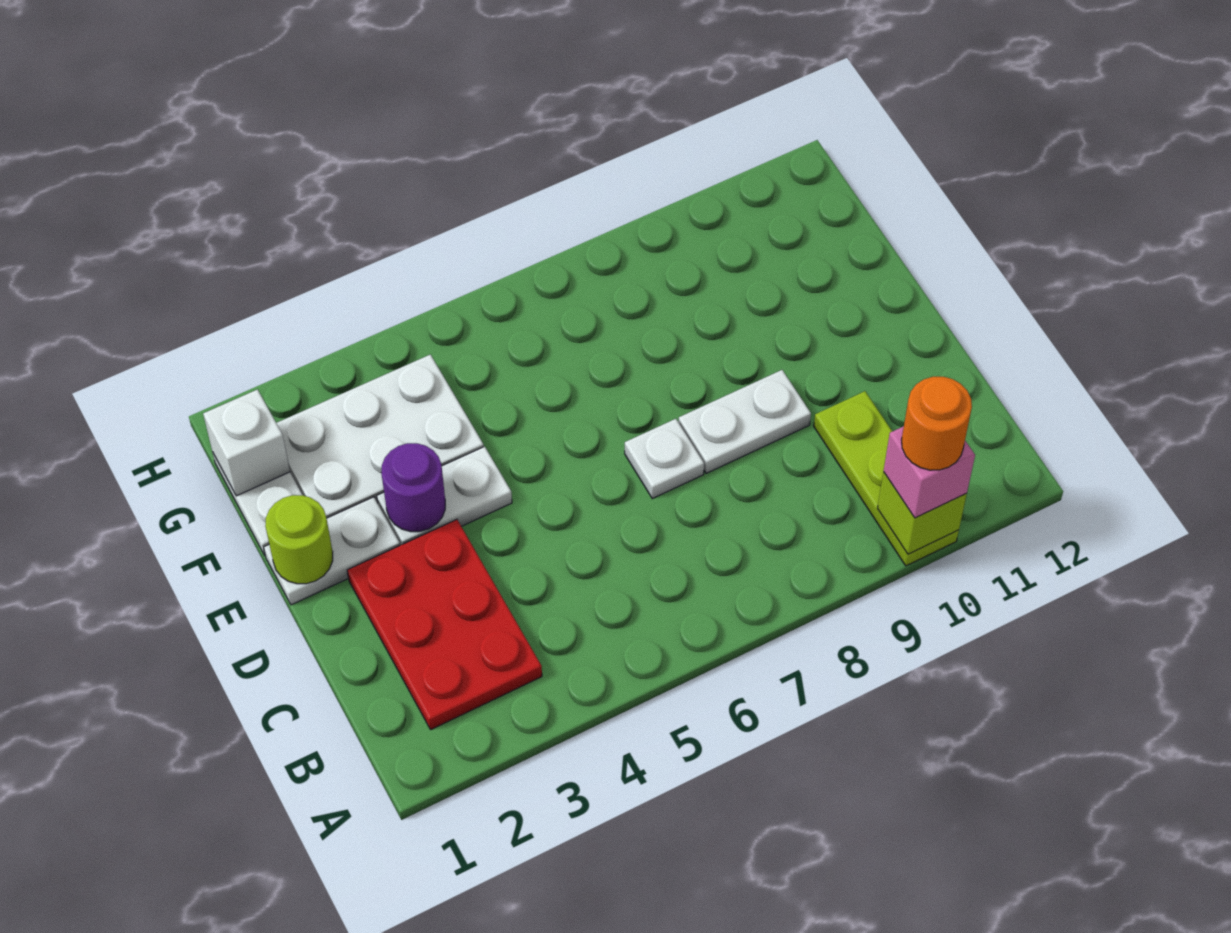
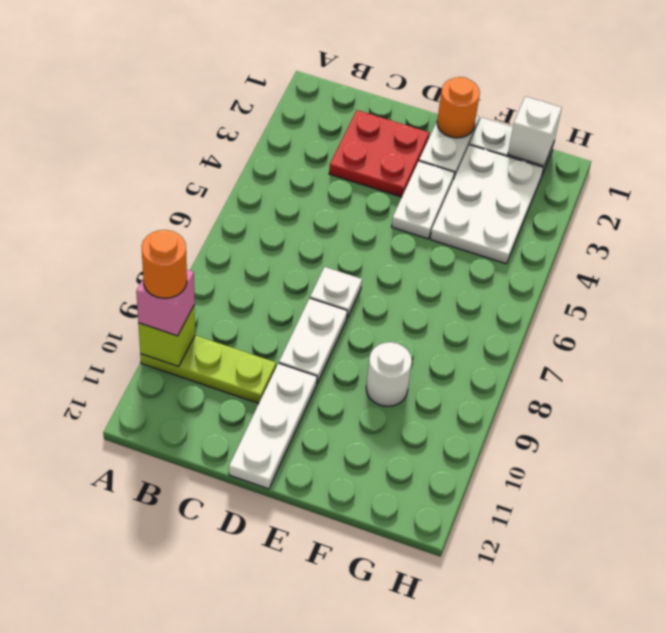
red 2x3 plate [347,520,542,729] -> red 2x2 plate [329,110,429,197]
none -> white 1x3 plate [229,363,317,489]
lime 1x1 round brick [265,495,333,584] -> orange 1x1 round brick [437,77,480,138]
purple 1x1 round brick [381,443,445,532] -> none
none -> white 1x1 round brick [366,342,412,406]

